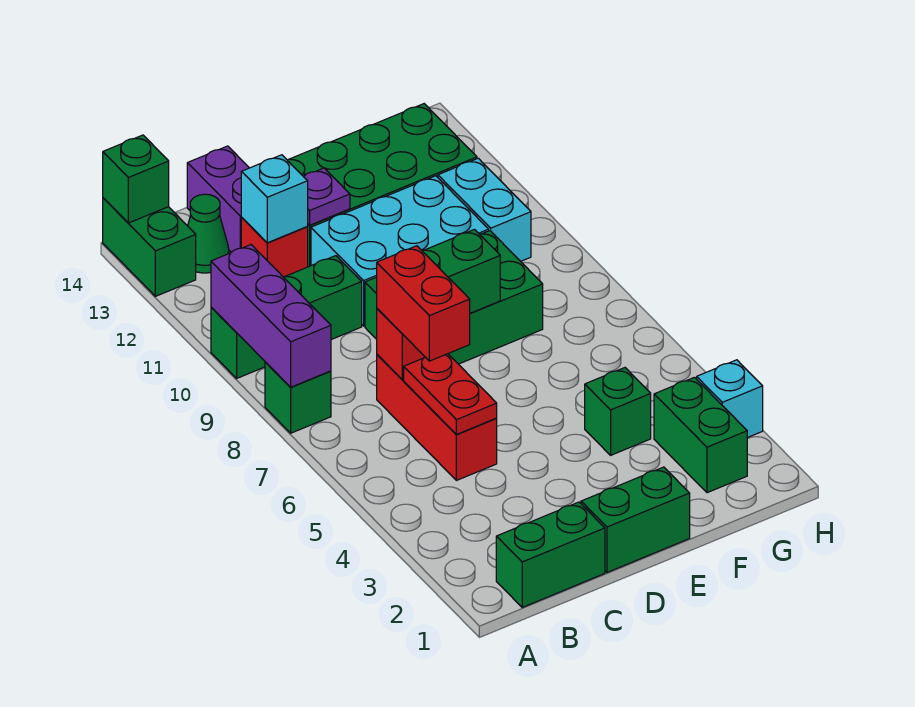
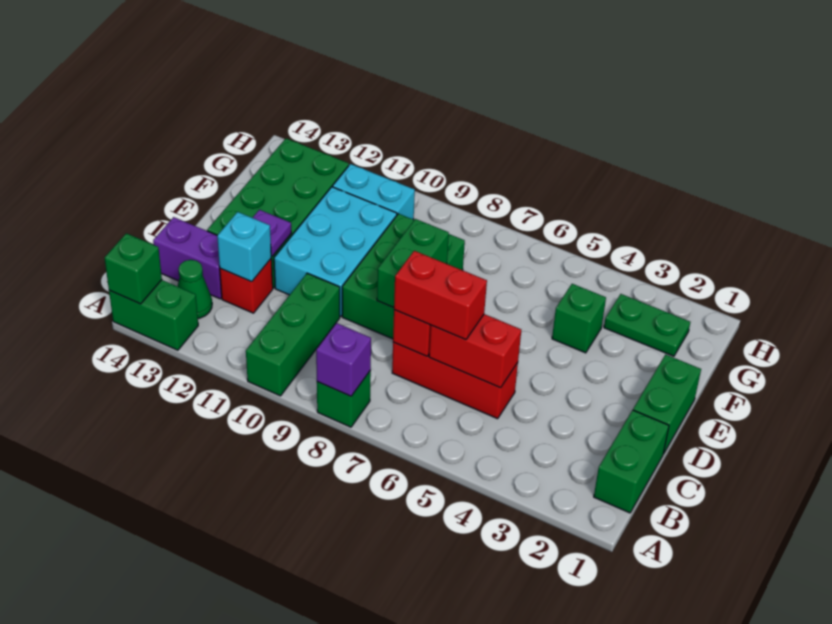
purple 1x3 brick [211,245,331,387] -> purple 1x1 brick [316,323,371,396]
red 1x2 plate [404,354,497,434] -> red 1x2 brick [429,314,521,388]
green 1x2 brick [654,377,747,493] -> green 1x2 plate [604,294,690,356]
cyan 1x1 brick [697,360,763,438] -> none

